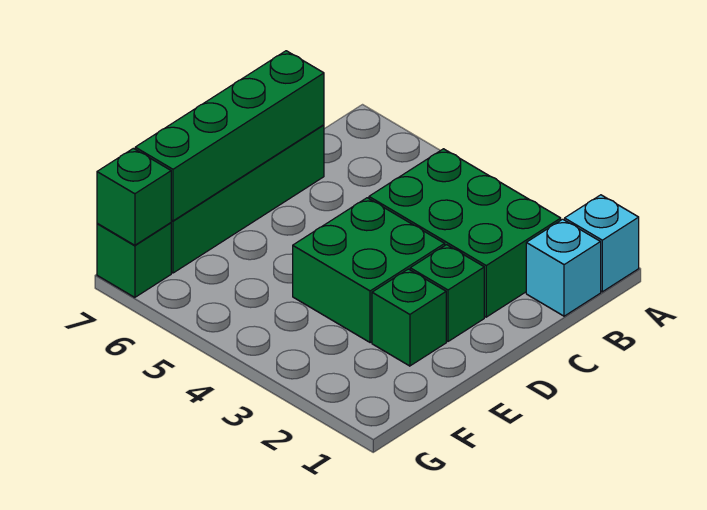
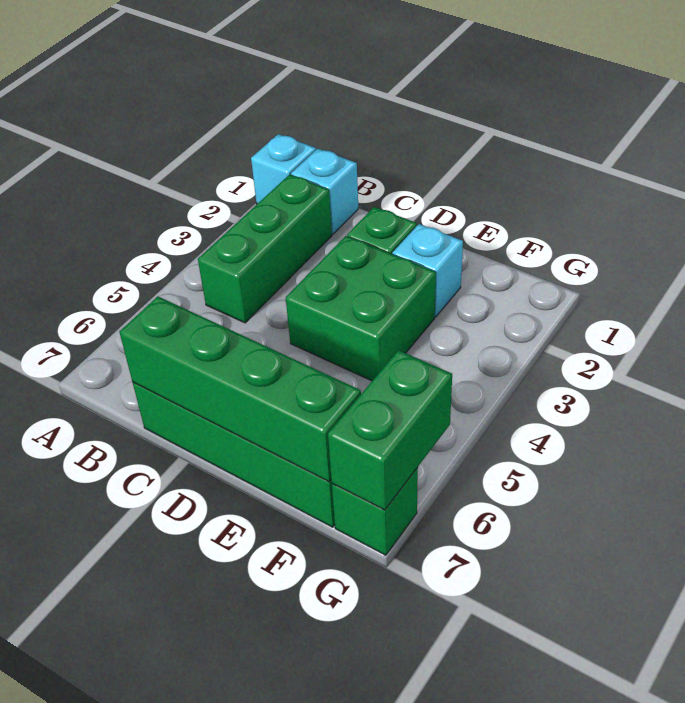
green 2x3 brick [369,149,561,317] -> green 1x3 brick [198,174,332,323]
green 1x1 brick [372,269,446,366] -> cyan 1x1 brick [392,224,463,317]
green 1x1 brick [97,148,171,245] -> green 1x2 brick [328,350,452,510]

